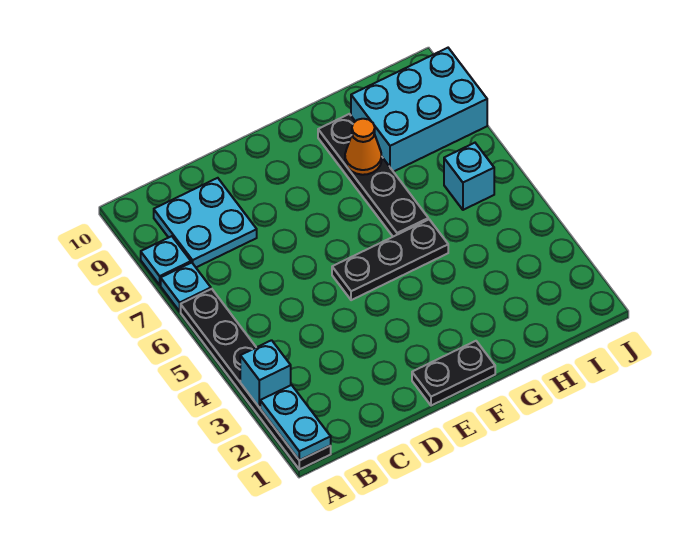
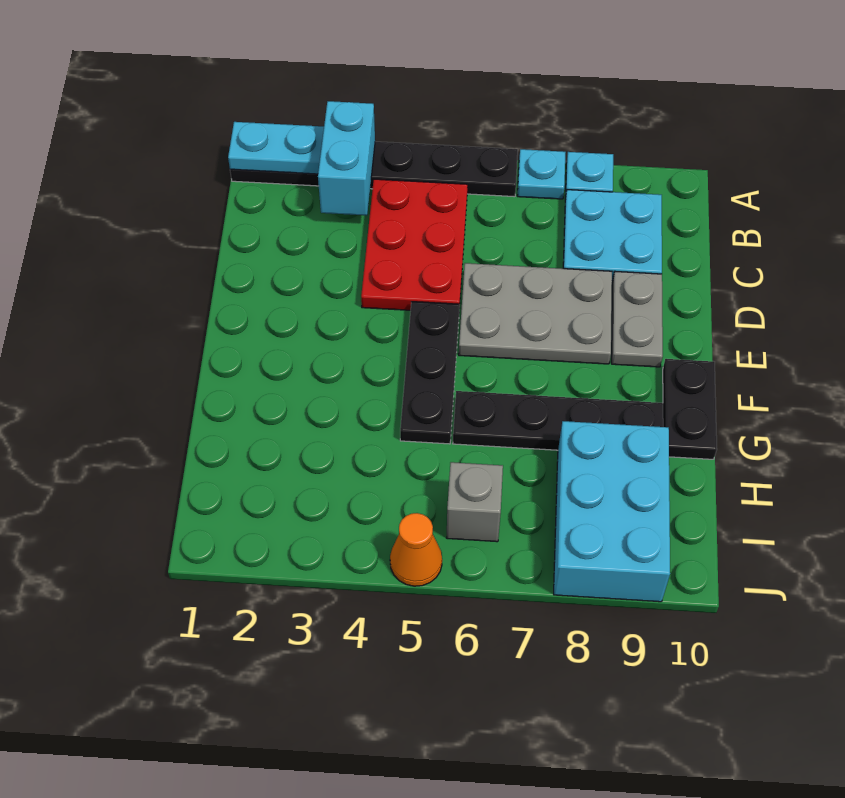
cyan 1x1 brick [240,340,291,408] -> cyan 1x2 brick [318,101,375,215]
none -> red 2x3 plate [361,179,468,310]
none -> grey 2x3 plate [459,263,612,364]
none -> grey 1x2 plate [612,272,663,367]
black 1x2 plate [412,341,495,406] -> black 1x2 plate moved to [663,359,717,459]
orange 1x1 cone [345,119,382,175] -> orange 1x1 cone moved to [390,513,442,586]
cyan 1x1 brick [444,143,494,210] -> grey 1x1 brick [446,462,503,542]

